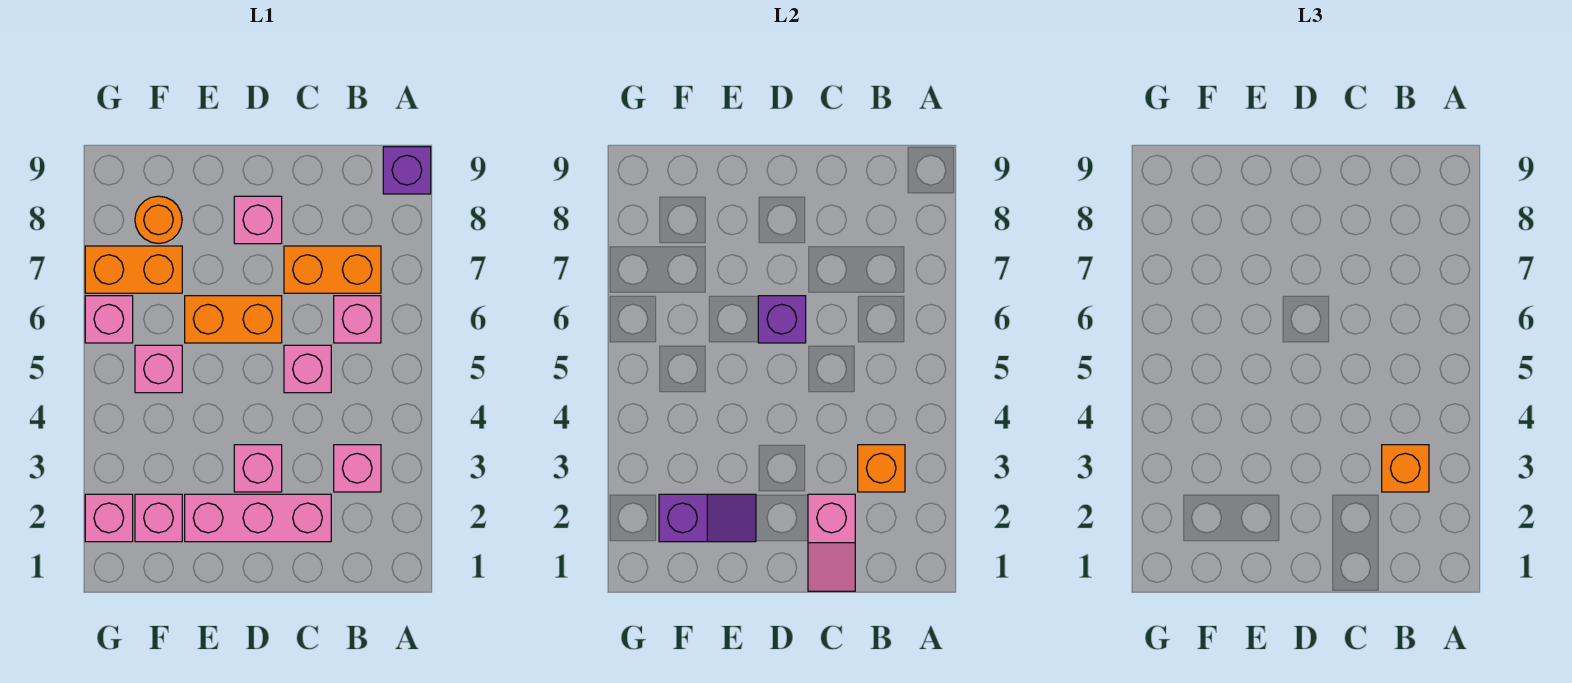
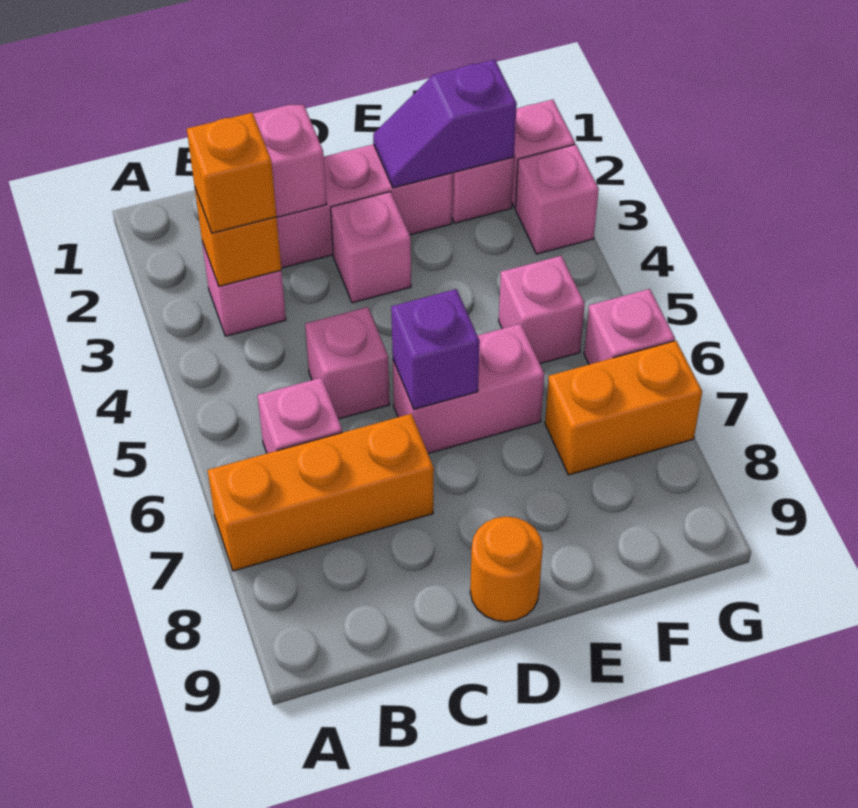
purple 1x1 brick [383,147,431,194] -> none
orange 1x2 brick [284,246,381,293] -> orange 1x3 brick [207,414,434,571]
orange 1x2 brick [185,296,282,343] -> pink 1x2 brick [393,324,544,454]
pink 1x1 brick [234,196,282,244] -> pink 1x1 brick moved to [515,144,599,254]
orange 1x1 round brick [135,196,182,244] -> orange 1x1 round brick moved to [470,516,543,622]

